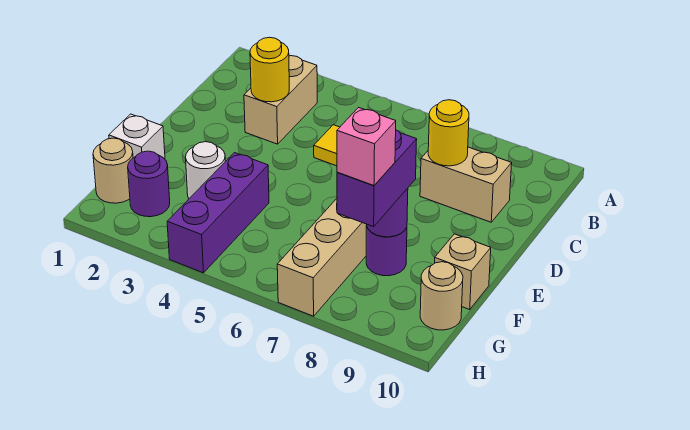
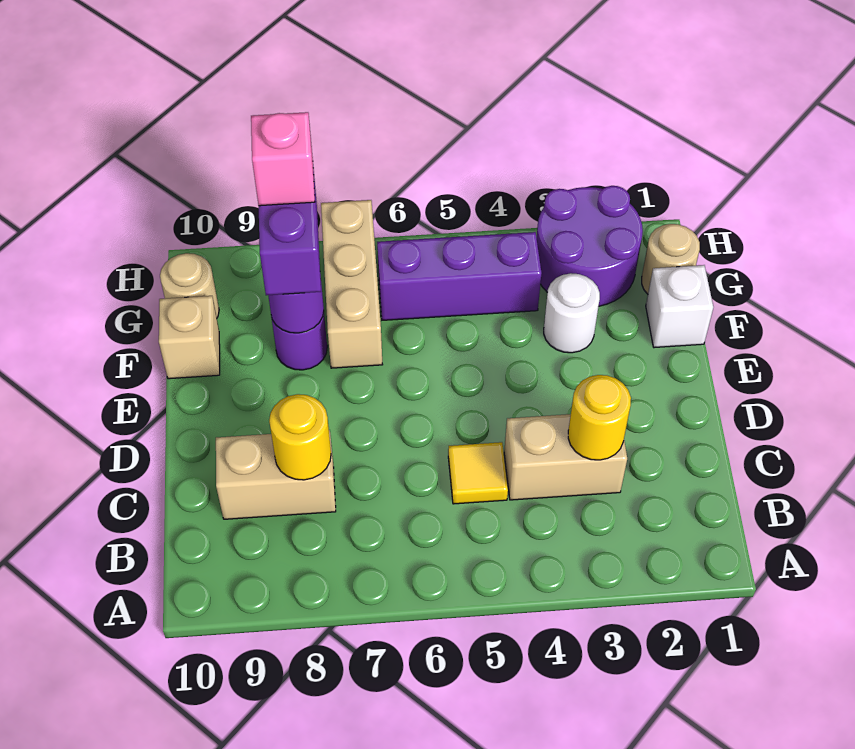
tan 1x2 brick [244,56,317,144] -> tan 1x2 brick turned to [504,414,627,500]
purple 1x3 brick [167,153,269,273] -> purple 1x3 brick turned to [377,232,542,320]
purple 1x1 round brick [128,151,170,217] -> purple 2x2 round brick [537,186,643,306]

